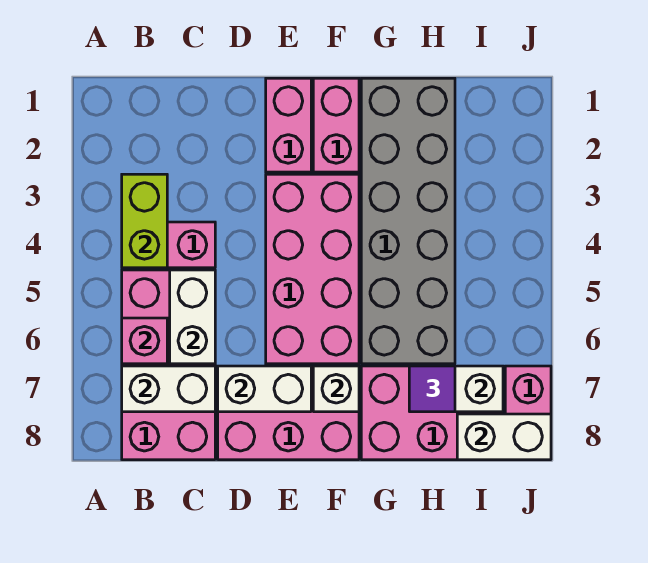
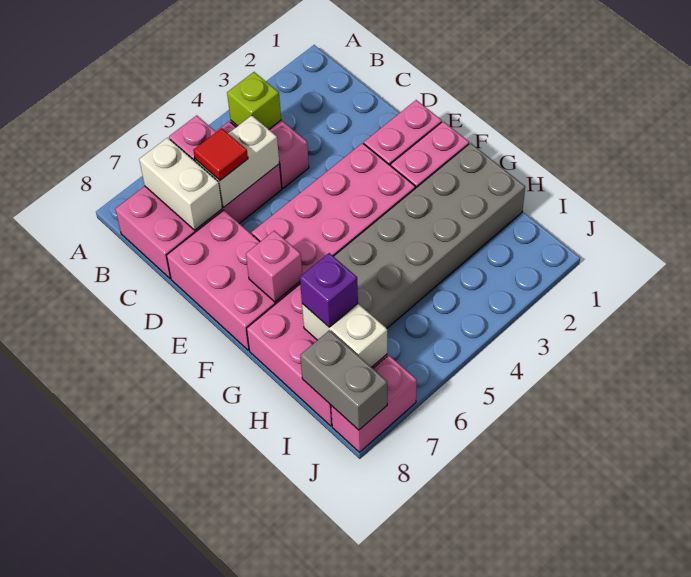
lime 1x2 brick [122,174,167,268] -> lime 1x1 brick [227,72,281,129]
none -> red 1x1 tile [193,128,248,180]
white 1x2 brick [218,366,311,412] -> none
white 1x1 brick [313,366,359,412] -> pink 1x1 brick [246,231,302,302]
purple 1x1 tile [409,366,455,412] -> purple 1x1 brick [300,253,358,327]
white 1x2 brick [457,414,551,460] -> grey 1x2 brick [300,330,387,430]

